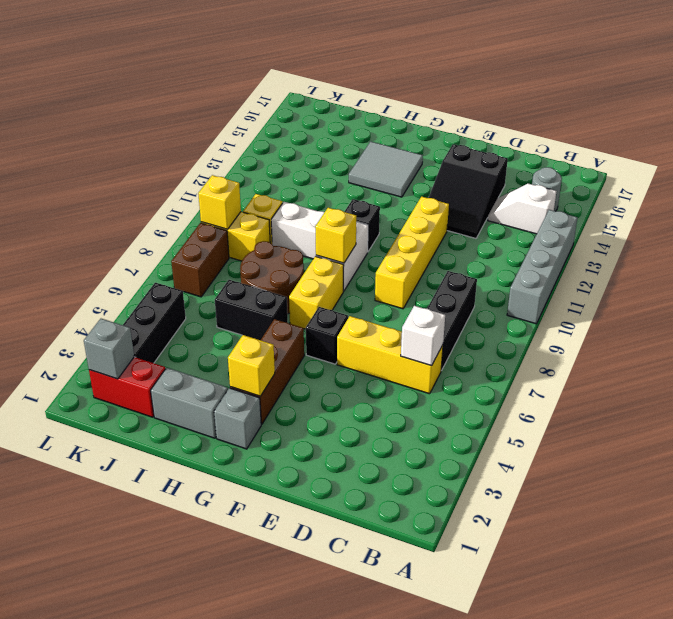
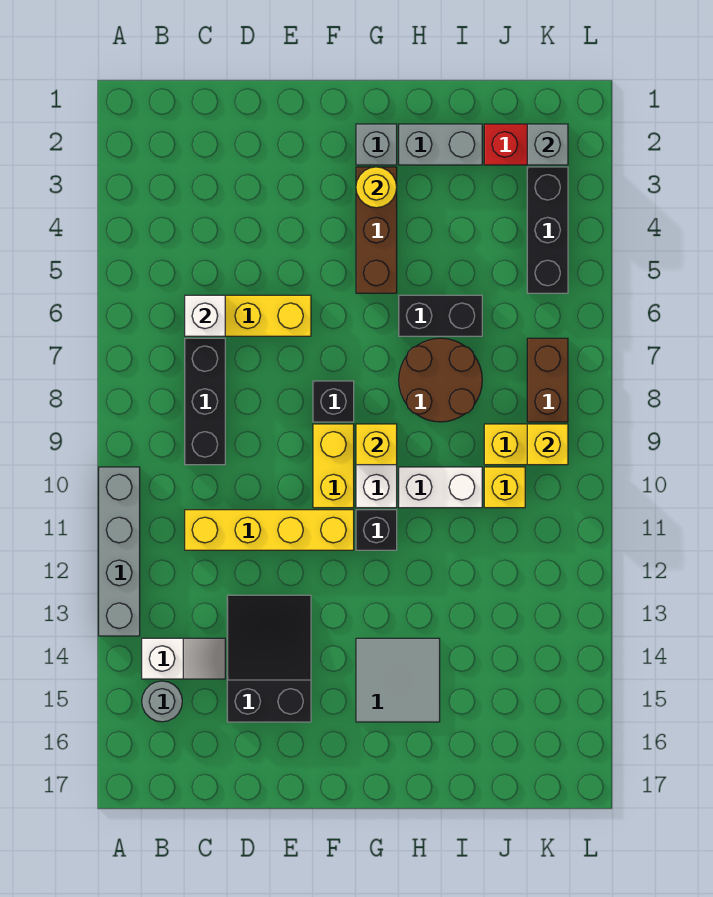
yellow 1x4 brick [375,197,449,309] -> yellow 1x4 brick turned to [185,510,354,550]
black 1x1 brick [306,307,348,364] -> black 1x1 brick moved to [313,381,354,422]
yellow 1x1 brick [228,335,275,396] -> yellow 1x1 round brick [356,167,397,208]
yellow 1x2 brick [289,256,344,329] -> yellow 1x2 brick moved to [313,424,354,508]

